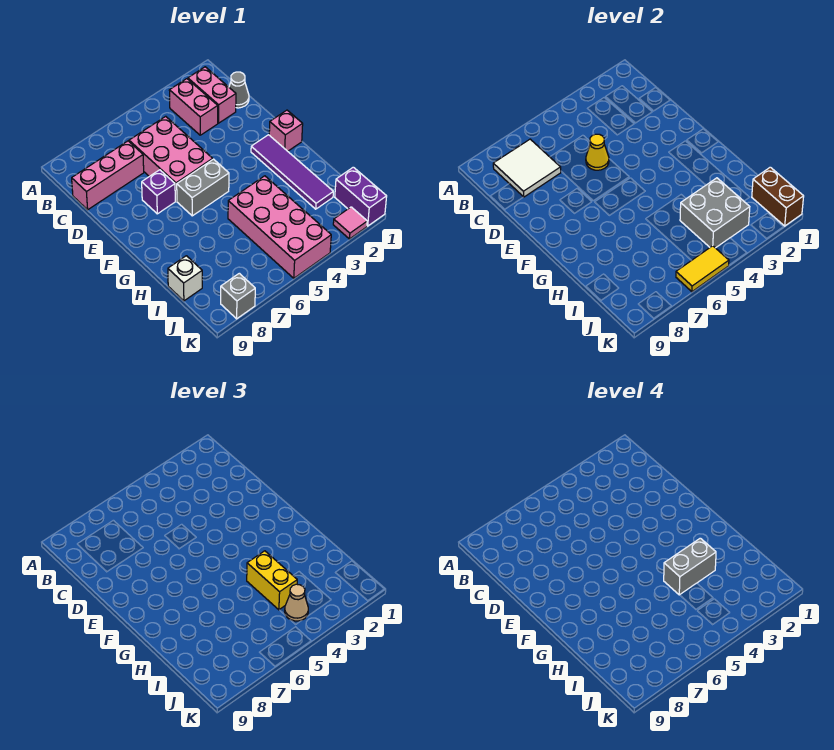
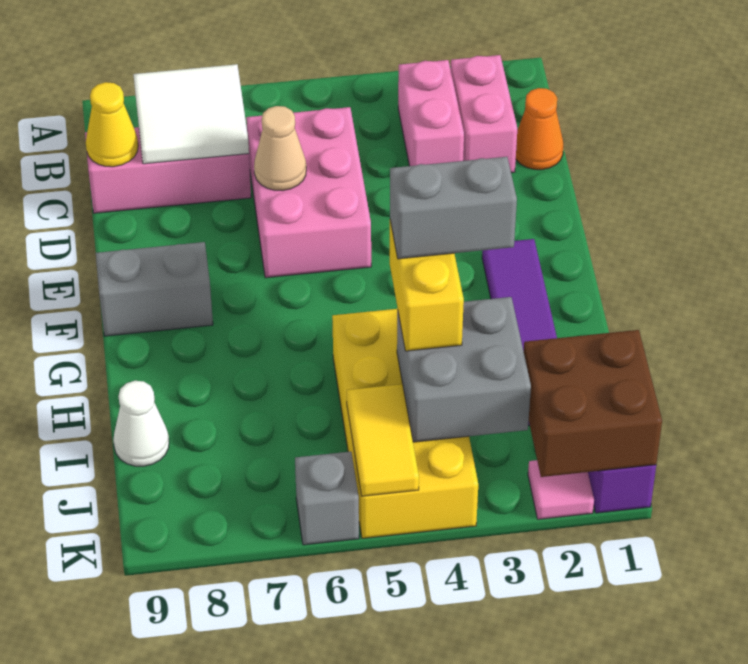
grey 1x1 cone [229,72,249,108] -> orange 1x1 cone [516,88,563,170]
yellow 1x1 cone [586,134,609,170] -> yellow 1x1 cone moved to [86,82,138,167]
purple 1x1 brick [142,170,175,214] -> none
pink 1x1 brick [269,110,303,151] -> none
grey 1x2 brick [177,159,229,216] -> grey 1x2 brick moved to [96,242,213,336]
pink 2x4 brick [228,176,331,278] -> yellow 2x4 brick [332,309,478,538]
white 1x1 brick [168,256,202,301] -> white 1x1 cone [113,381,169,466]
brown 1x2 brick [752,167,804,226] -> brown 2x2 brick [524,330,662,477]
tan 1x1 cone [285,584,308,621] -> tan 1x1 cone moved to [254,106,306,191]
yellow 1x2 tile [676,246,729,292] -> yellow 1x2 tile turned to [347,384,419,496]
grey 1x1 brick [221,273,255,319] -> grey 1x1 brick moved to [295,452,359,545]

